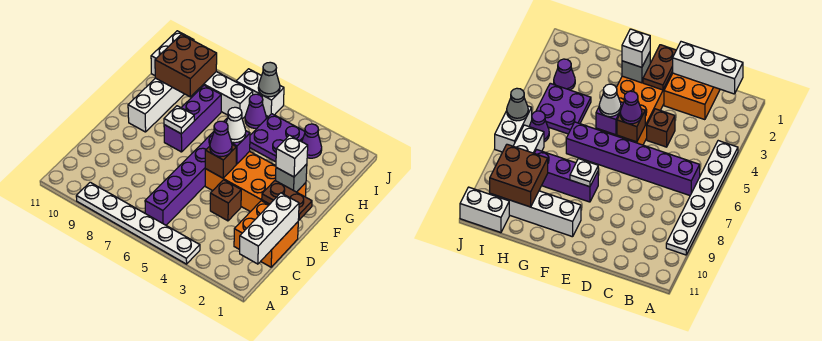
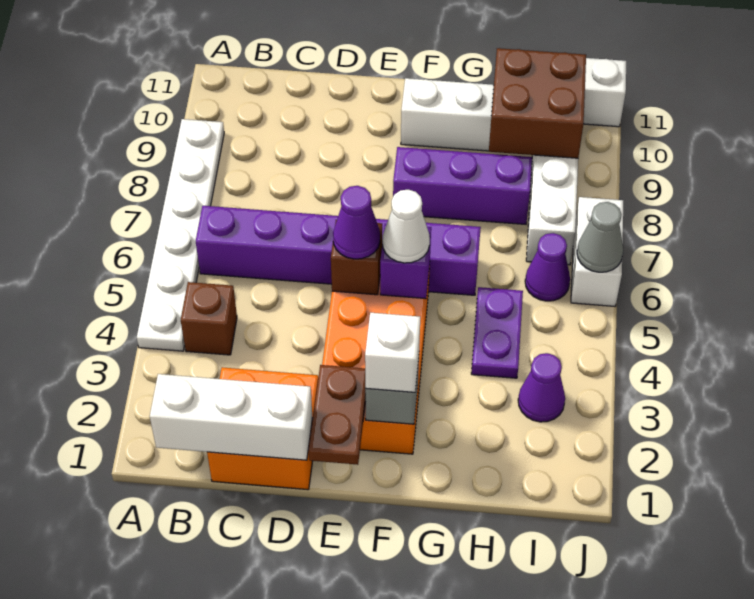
brown 1x1 brick [210,180,241,221] -> brown 1x1 brick moved to [181,282,237,355]
white 1x1 plate [164,106,194,134] -> none
purple 2x2 plate [250,114,305,162] -> purple 1x2 plate [471,287,523,378]

